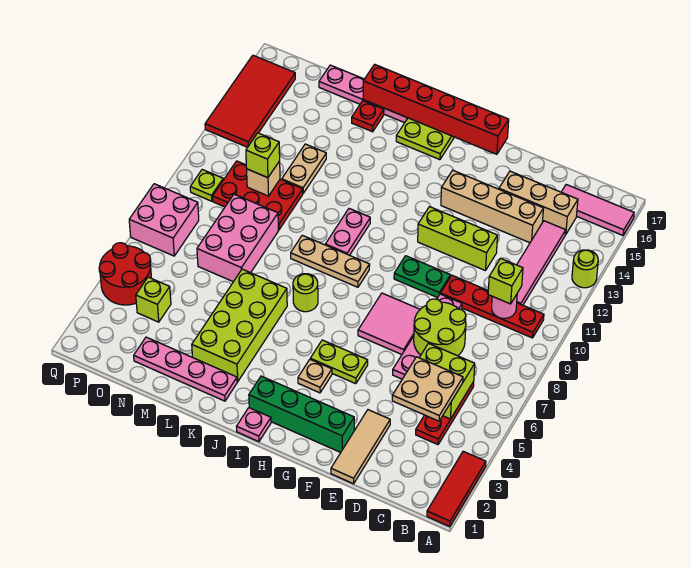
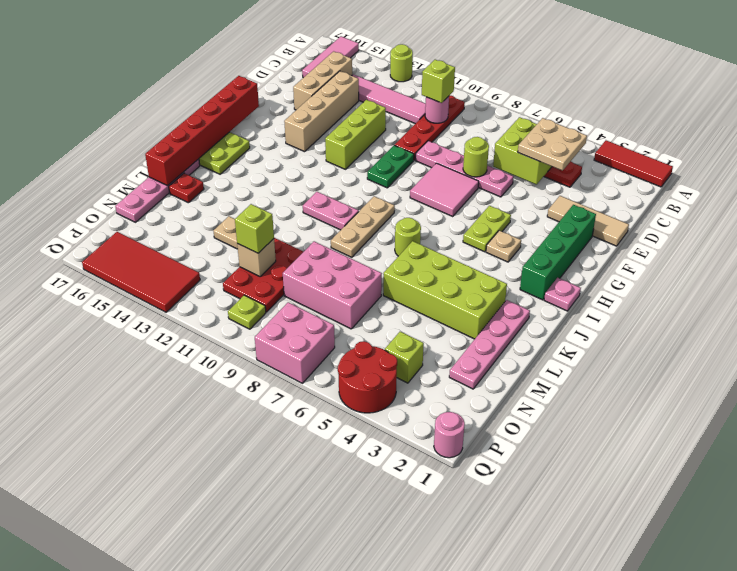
lime 2x2 round brick [414,299,466,356] -> lime 1x1 round brick [463,137,489,177]
none -> pink 1x1 round brick [434,412,465,458]

